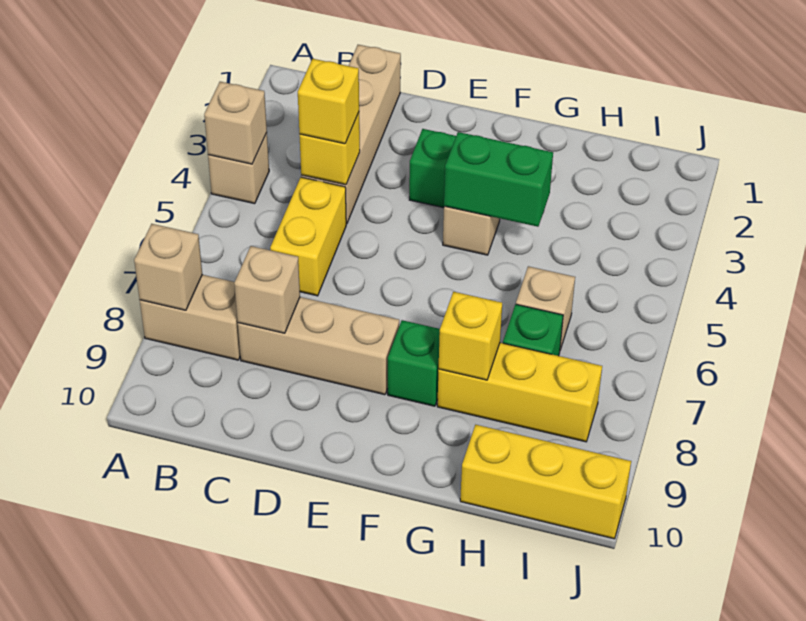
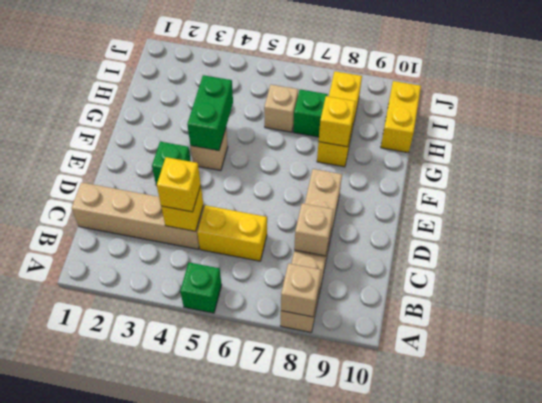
tan 1x1 brick [208,133,269,204] -> none
tan 1x1 brick [204,82,267,164] -> none
green 1x1 brick [388,320,440,406] -> green 1x1 brick moved to [180,262,222,313]
yellow 1x3 brick [460,425,631,539] -> yellow 1x2 brick [381,81,421,153]

